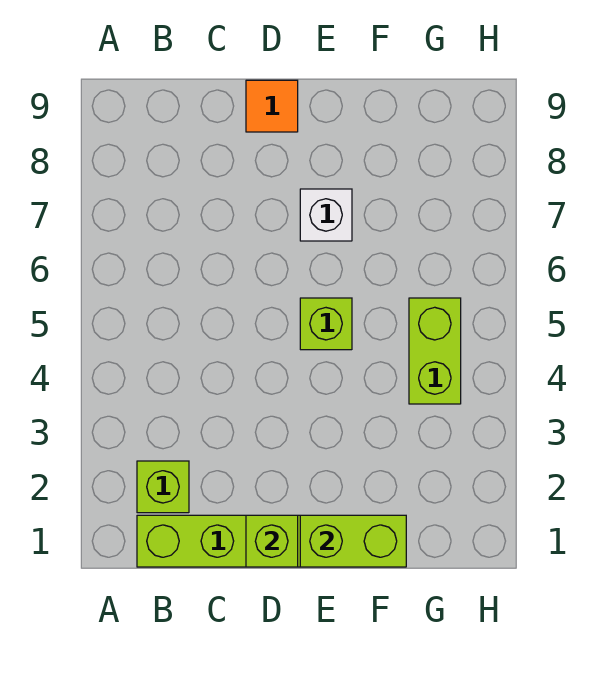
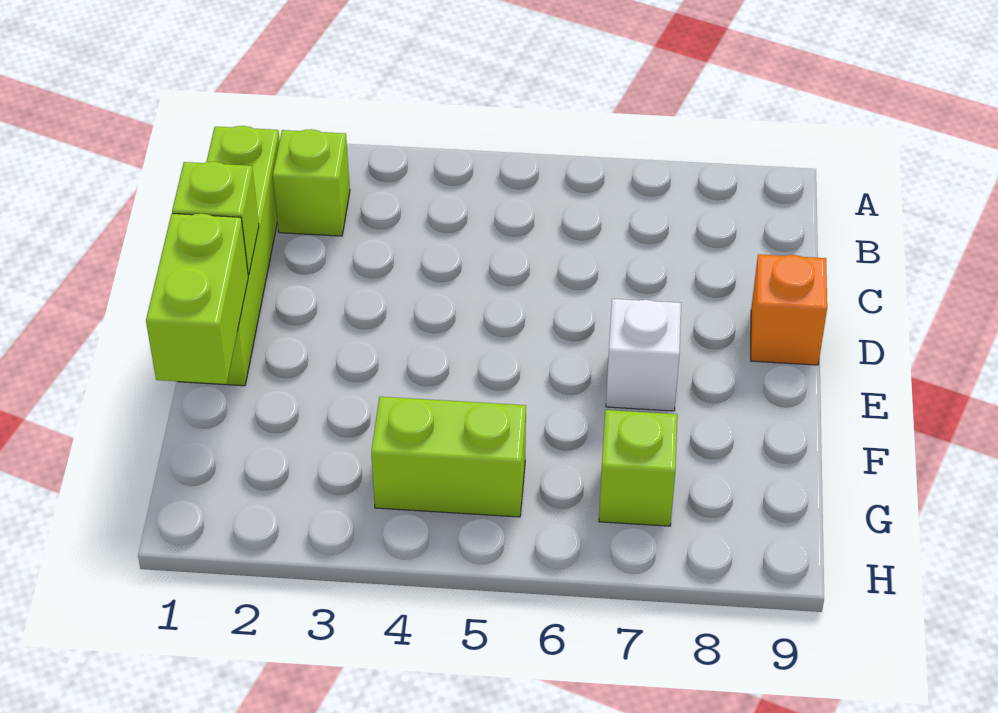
orange 1x1 tile [246,80,298,132] -> orange 1x1 brick [751,254,827,365]
lime 1x1 brick [300,298,352,350] -> lime 1x1 brick moved to [599,410,677,526]

